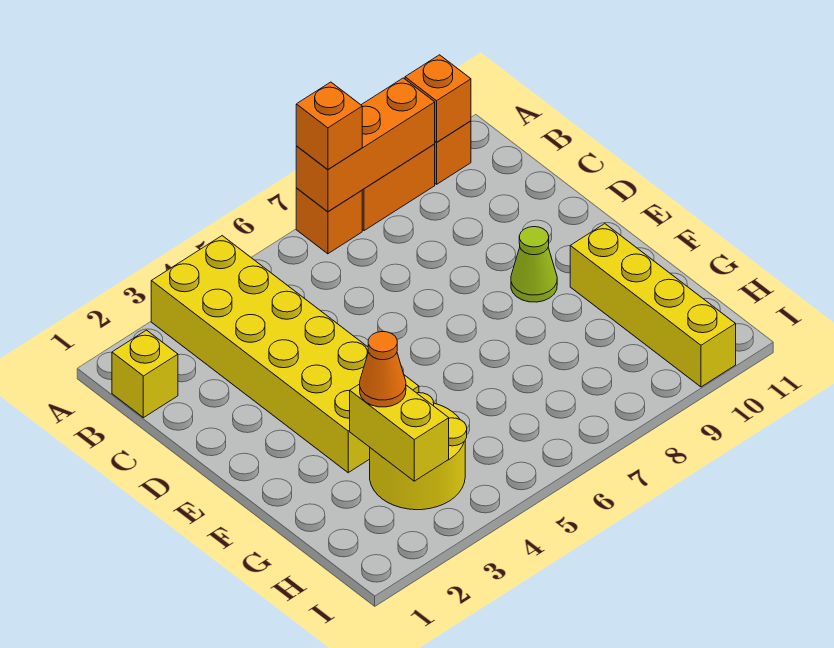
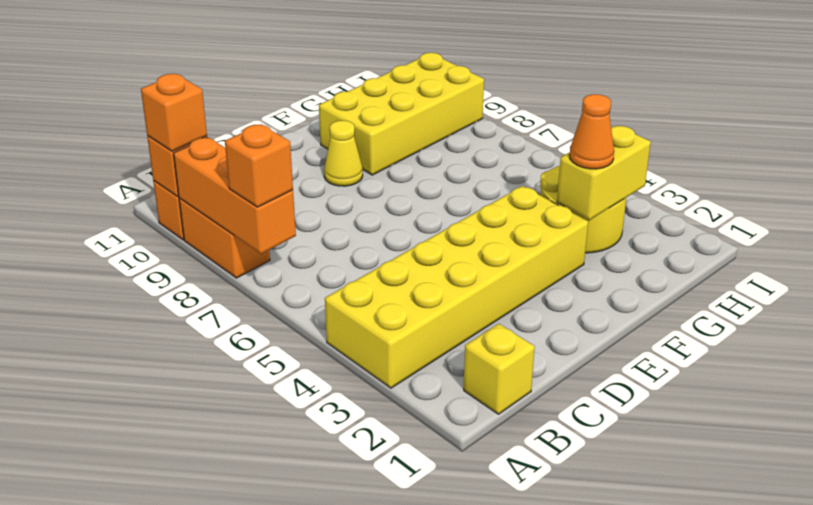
orange 1x1 brick [296,188,362,254] -> orange 1x1 brick moved to [141,74,207,151]
lime 1x1 cone [511,227,557,302] -> yellow 1x1 cone [324,120,363,186]
yellow 1x4 brick [570,224,736,387] -> yellow 2x4 brick [319,53,484,175]

